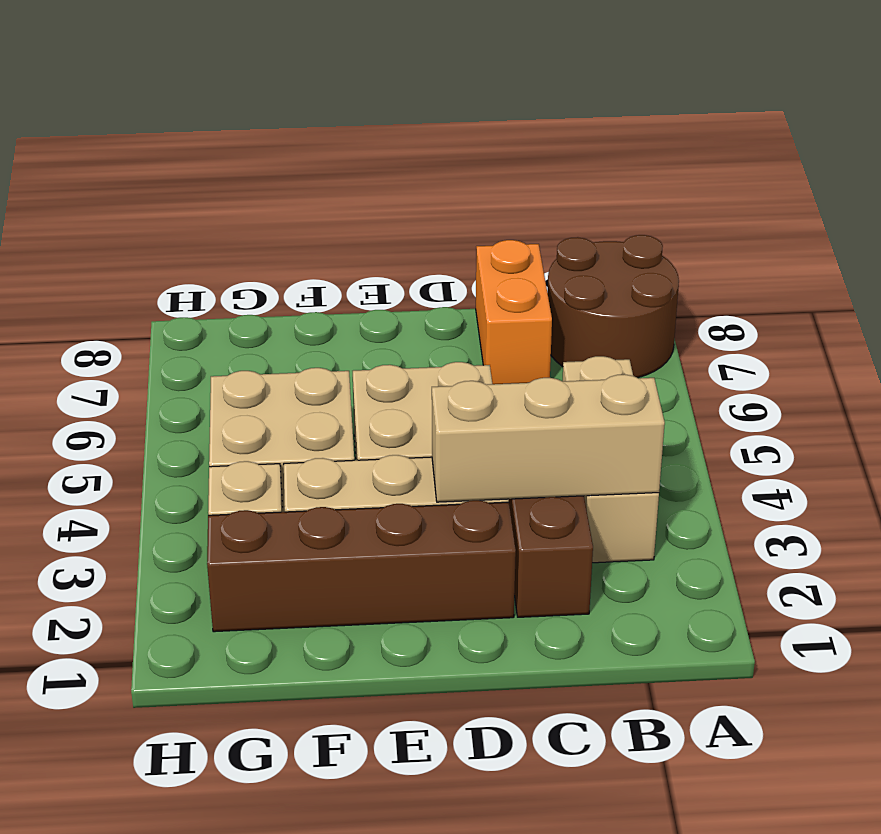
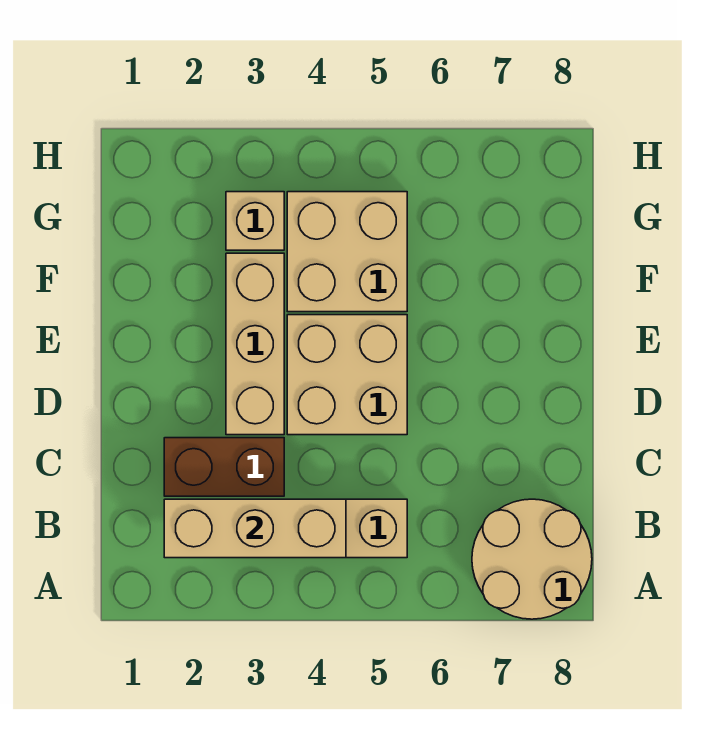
brown 2x2 round brick [548,235,679,378] -> tan 2x2 round brick [472,499,592,619]
tan 1x3 brick [432,374,665,502] -> tan 1x3 brick turned to [164,499,346,558]
orange 1x2 brick [476,240,552,384] -> none
brown 1x4 brick [207,500,516,632] -> none

